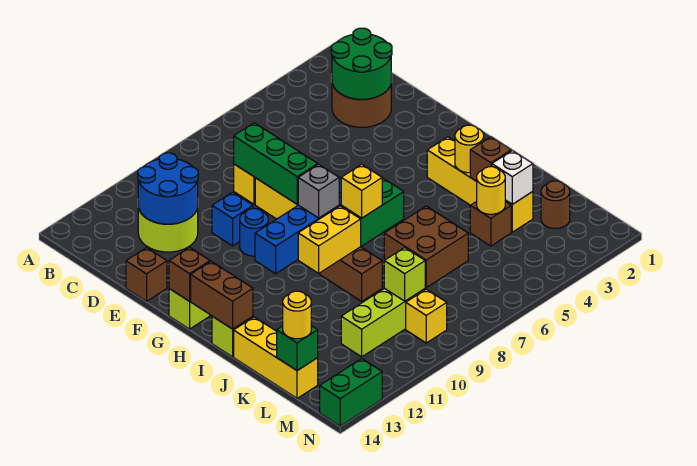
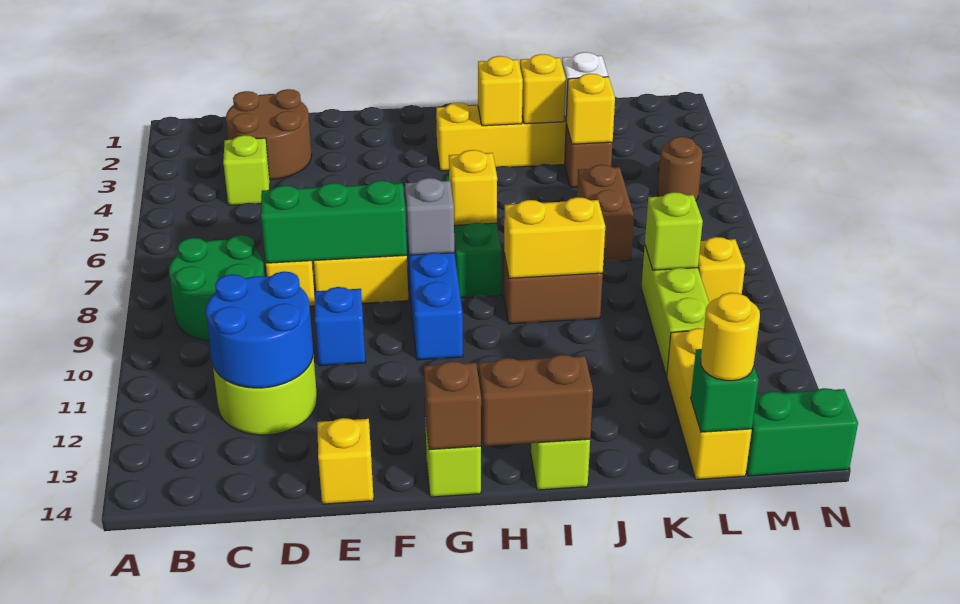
green 2x2 round brick [331,28,392,99] -> green 2x2 round brick moved to [169,235,265,341]
none -> lime 1x1 brick [223,135,270,205]
brown 1x1 brick [126,248,167,301] -> yellow 1x1 brick [317,418,374,504]
blue 1x1 round brick [240,209,268,256] -> none
yellow 1x1 round brick [455,125,484,173] -> yellow 1x1 brick [478,56,523,126]
yellow 1x2 brick [298,206,361,273] -> yellow 1x2 brick turned to [504,197,605,278]
brown 1x1 brick [470,137,511,181] -> yellow 1x1 brick [520,54,566,124]
brown 2x2 brick [384,206,468,287] -> brown 1x2 brick [577,165,634,262]
yellow 1x3 brick [234,317,318,398] -> yellow 1x3 brick turned to [667,328,752,480]
yellow 1x1 round brick [476,167,505,214] -> yellow 1x1 brick [566,73,615,144]
brown 1x1 round brick [541,181,570,228] -> brown 1x1 round brick moved to [658,137,702,200]
green 1x2 brick [320,359,382,426] -> green 1x2 brick turned to [746,388,858,476]

